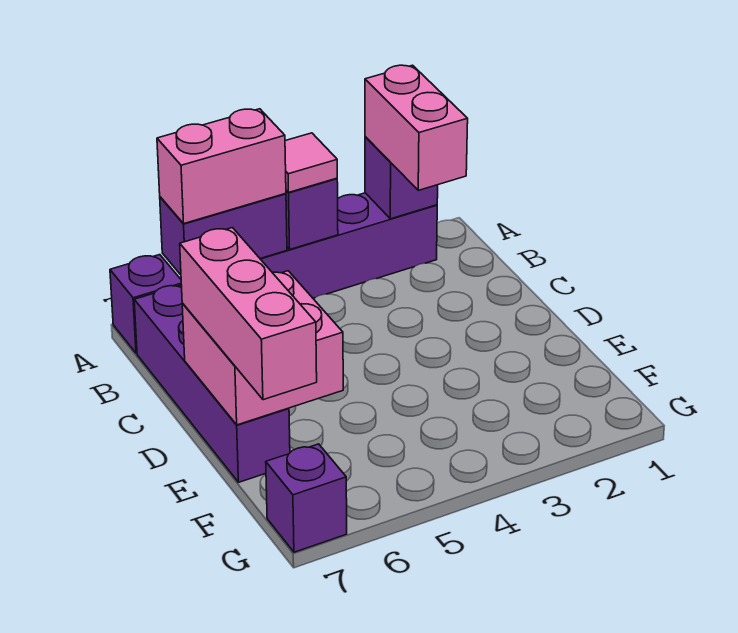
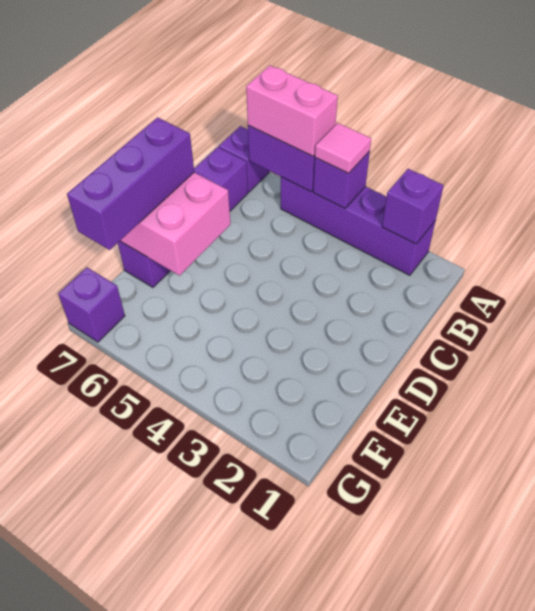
pink 1x2 brick [365,65,468,190] -> none
pink 1x3 brick [180,228,317,400] -> purple 1x3 brick [67,117,194,250]

